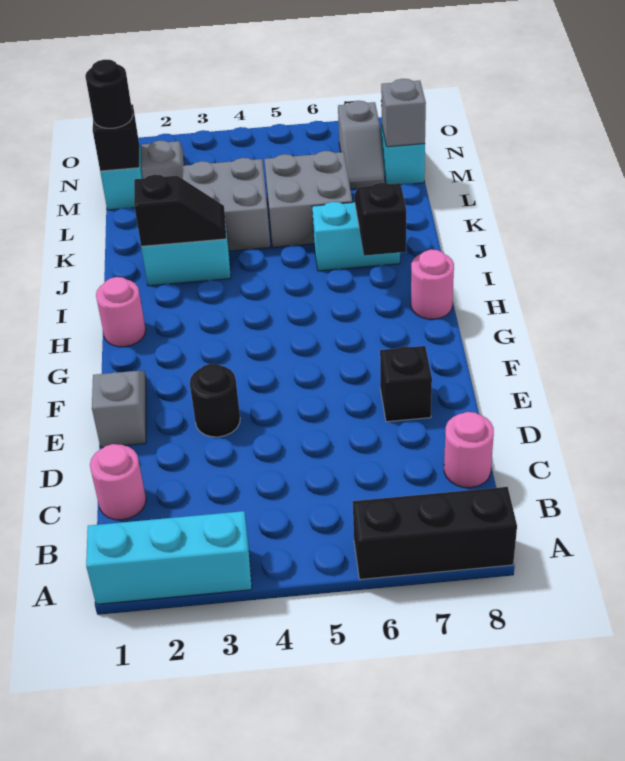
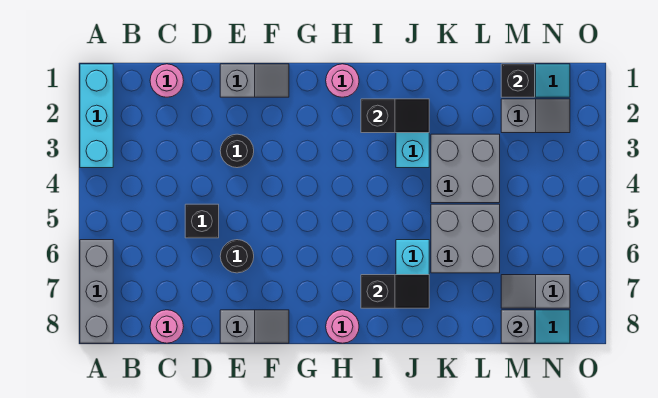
black 1x3 brick [353,487,517,579] -> grey 1x3 brick [80,240,113,343]
black 1x1 brick [380,346,432,422] -> black 1x1 brick moved to [185,204,219,238]
none -> grey 1x2 slope [220,310,289,343]
black 1x2 slope [134,175,226,247] -> black 1x2 slope turned to [361,99,429,133]
black 1x1 round brick [85,60,133,128] -> black 1x1 round brick moved to [220,240,254,273]

